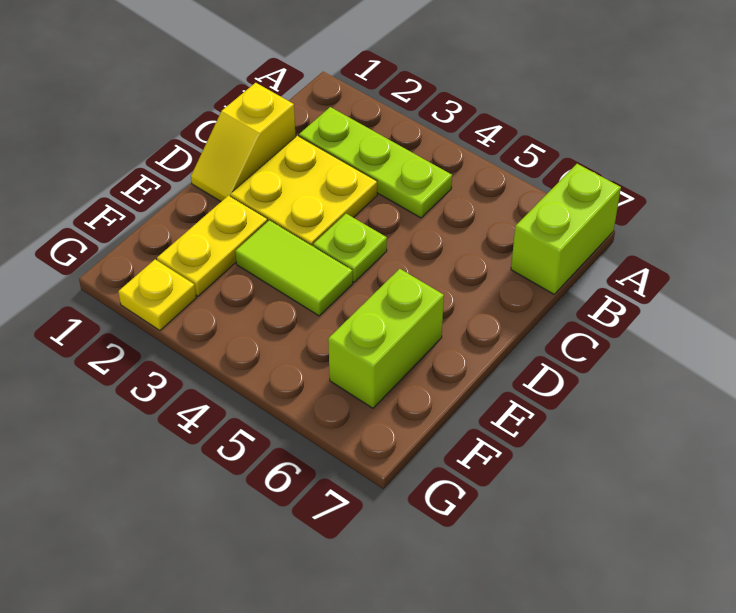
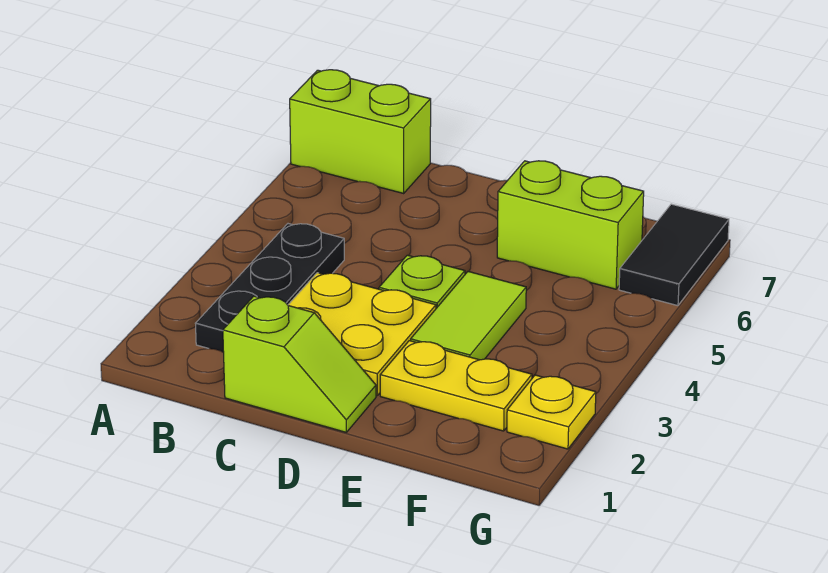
lime 1x3 plate [299,107,452,218] -> black 1x3 plate [195,224,344,353]
yellow 1x2 slope [191,83,296,201] -> lime 1x2 slope [223,296,376,432]
none -> black 1x2 tile [619,204,729,306]

